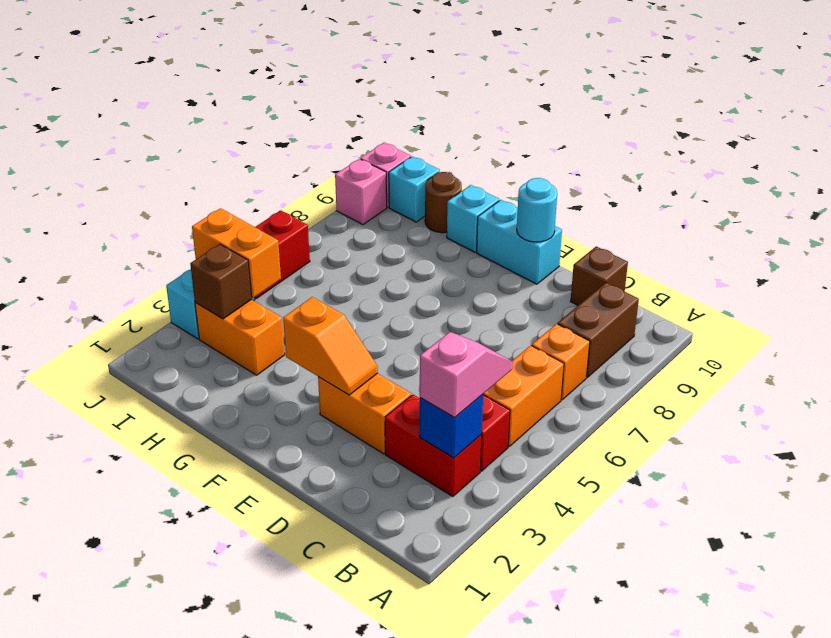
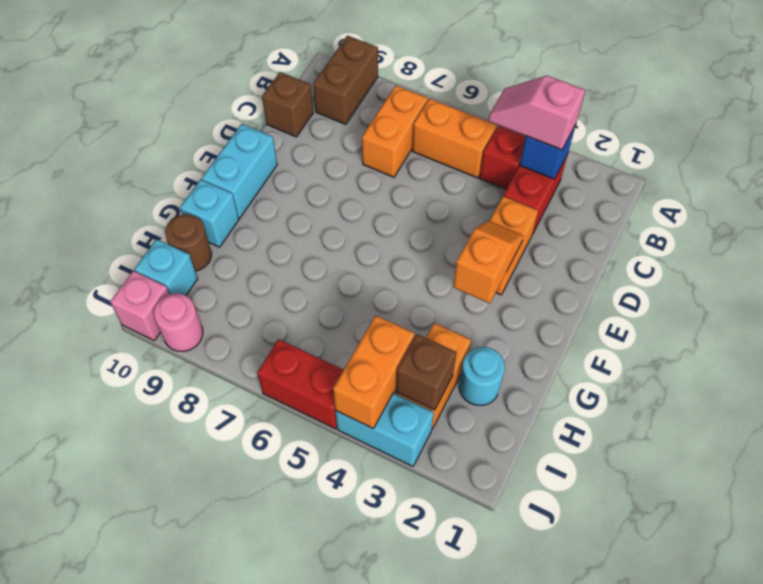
orange 1x1 brick [532,324,590,400] -> orange 1x2 brick [362,85,428,177]
brown 1x2 brick [558,283,639,377] -> brown 1x2 brick turned to [313,36,378,124]
cyan 1x1 round brick [517,178,557,242] -> cyan 1x1 round brick moved to [459,347,505,405]
pink 1x1 brick [335,159,387,225] -> pink 1x1 round brick [154,294,203,351]

